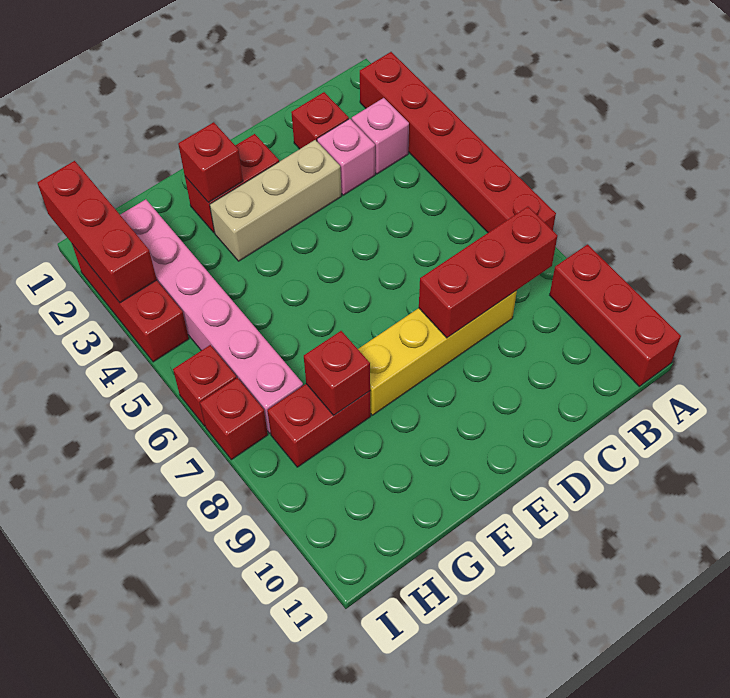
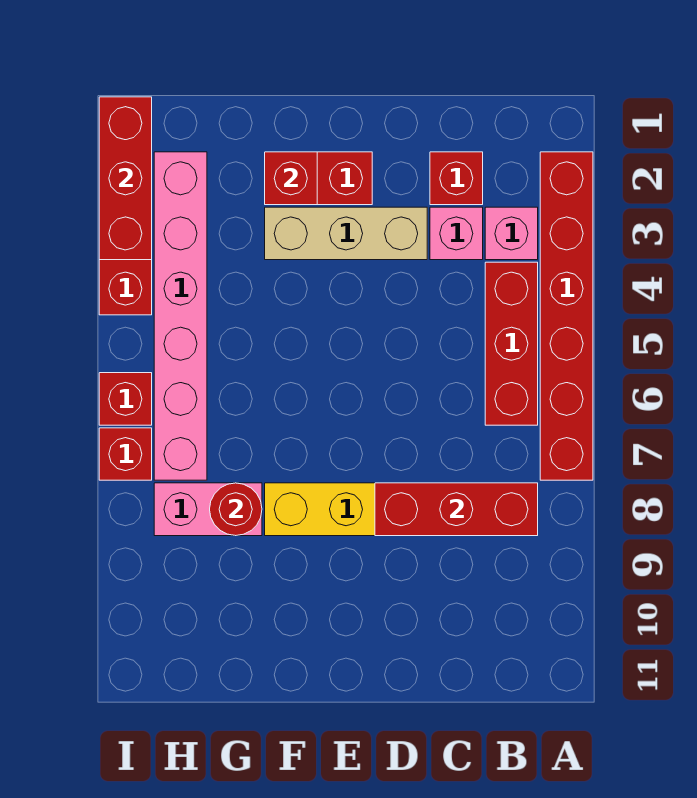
red 1x3 brick [550,244,681,386] -> red 1x3 brick moved to [485,262,538,425]
red 1x2 brick [267,384,371,467] -> pink 1x2 brick [154,483,262,536]
red 1x1 brick [304,331,370,415] -> red 1x1 round brick [210,483,262,536]

